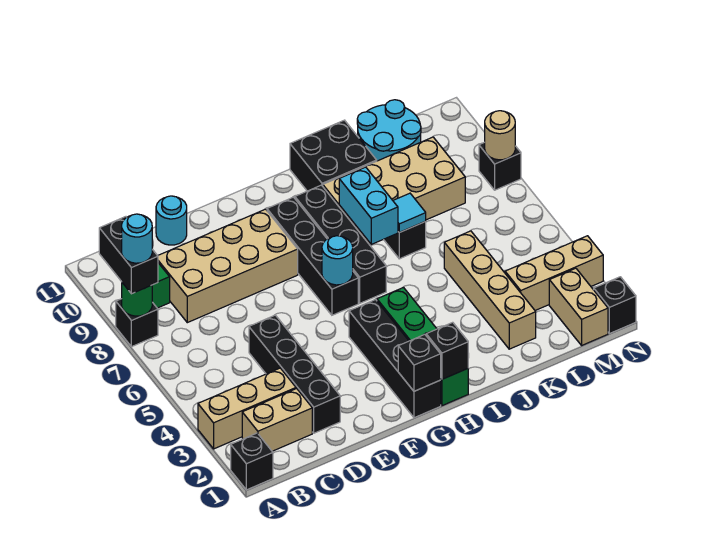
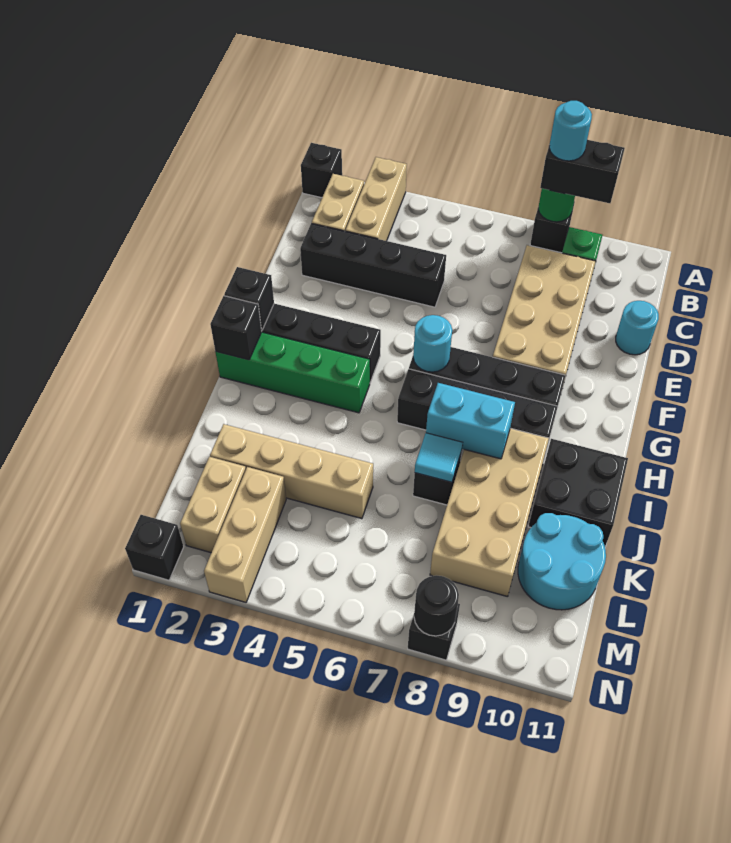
tan 1x2 brick [549,268,608,345] -> tan 1x2 brick turned to [180,457,246,553]
tan 1x1 round brick [485,111,515,160] -> black 1x1 round brick [414,575,459,636]

